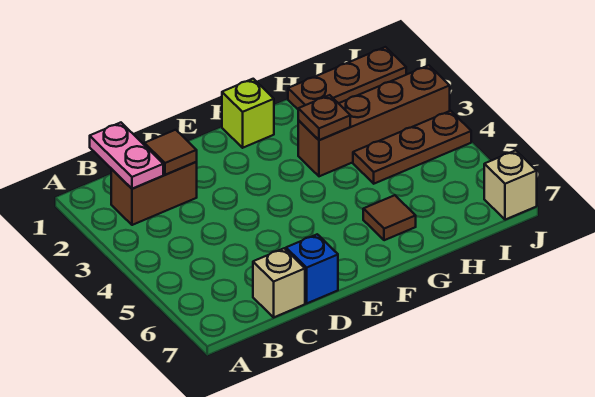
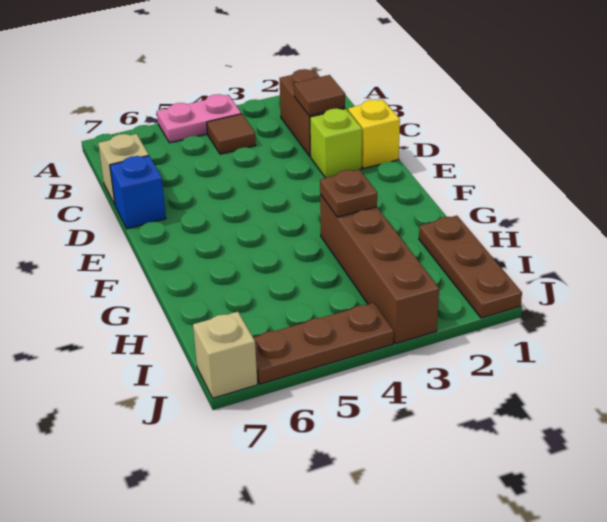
pink 1x2 plate [90,123,163,189] -> pink 1x2 plate moved to [157,94,241,143]
none -> yellow 1x1 brick [348,99,400,169]
lime 1x1 brick [222,79,274,148] -> lime 1x1 brick moved to [310,108,362,178]
brown 1x1 tile [363,195,416,240] -> brown 1x1 tile moved to [207,114,256,154]
brown 1x3 plate [353,111,471,184] -> brown 1x3 plate turned to [253,303,394,384]

